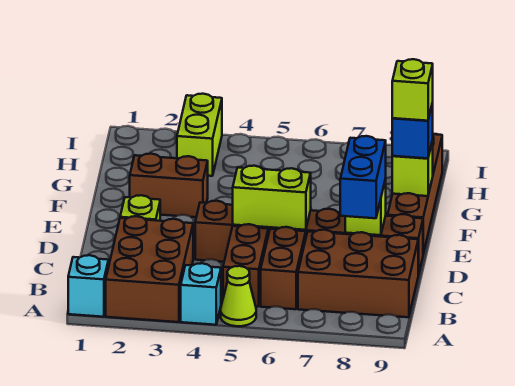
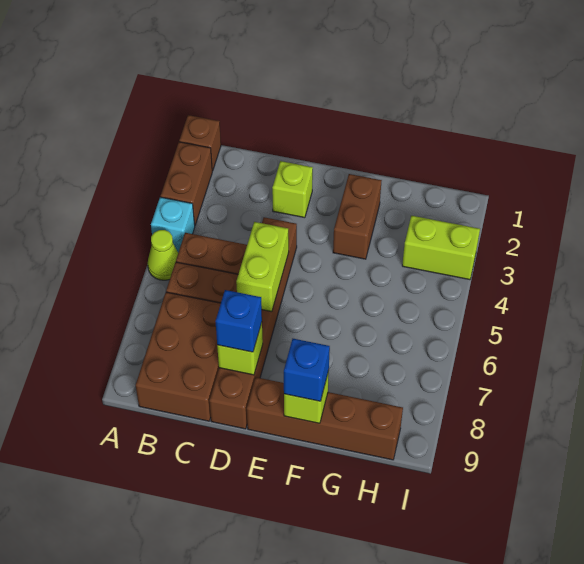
cyan 1x1 brick [68,255,109,317] -> brown 1x1 brick [179,115,221,171]
brown 2x3 brick [106,216,193,322] -> brown 1x2 brick [161,142,212,225]
blue 1x2 brick [340,136,386,218] -> blue 1x1 brick [215,290,262,352]
lime 1x1 brick [392,59,433,121] -> none

